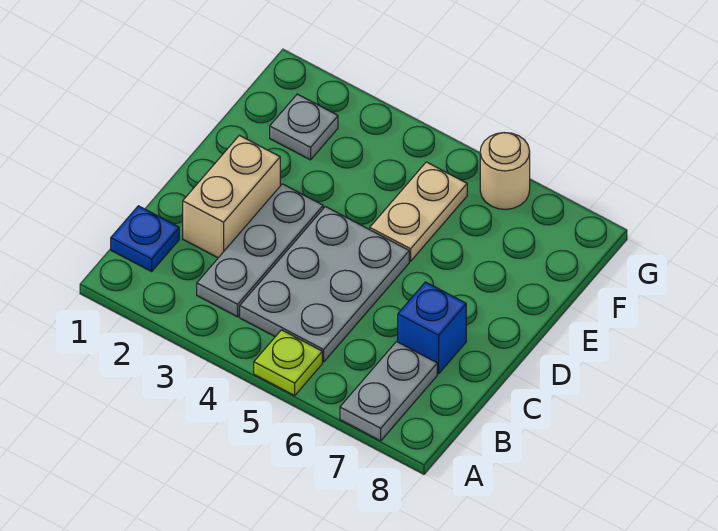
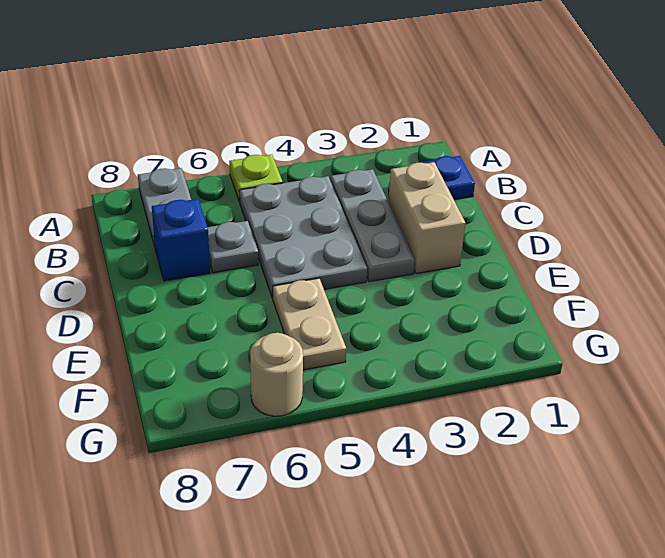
grey 1x1 plate [270,94,338,160] -> grey 1x1 plate moved to [207,221,258,273]

